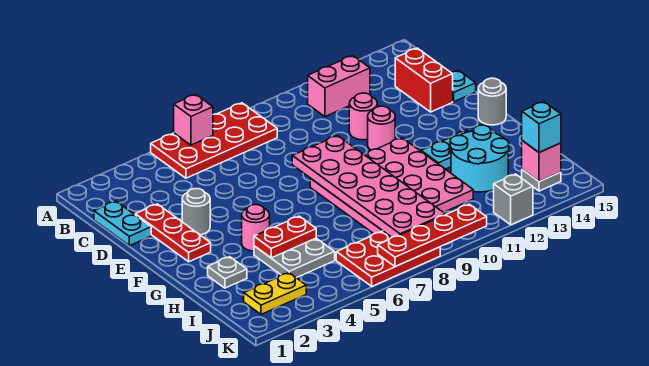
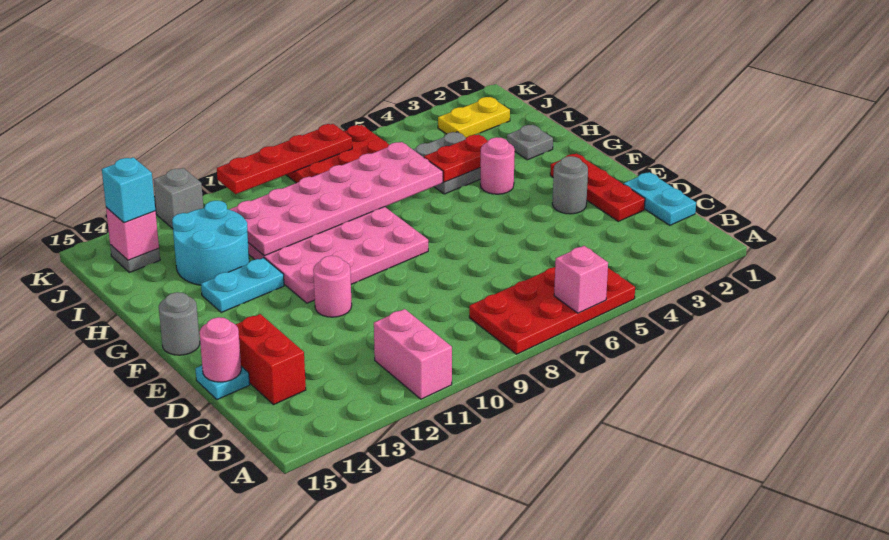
pink 1x2 brick [308,56,370,117] -> pink 1x2 brick turned to [374,309,452,399]
pink 1x1 round brick [349,93,377,140] -> pink 1x1 round brick moved to [199,317,241,382]
pink 2x6 plate [292,136,445,237] -> pink 2x6 plate turned to [229,142,443,256]

